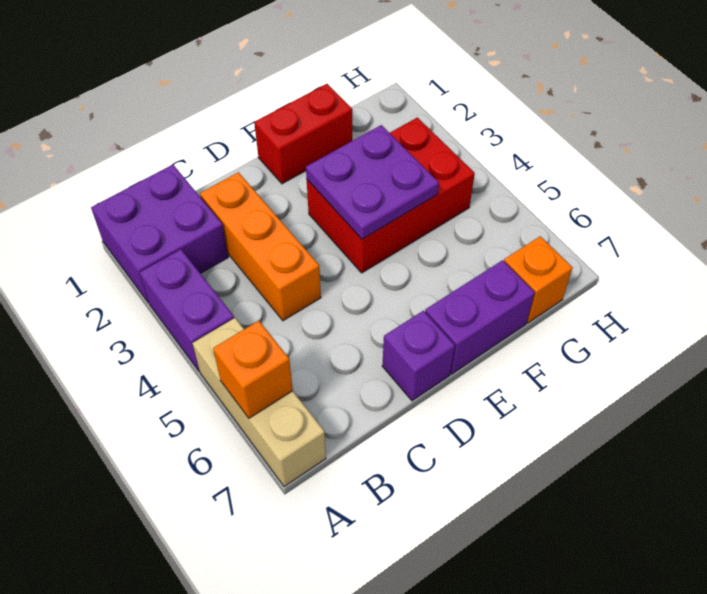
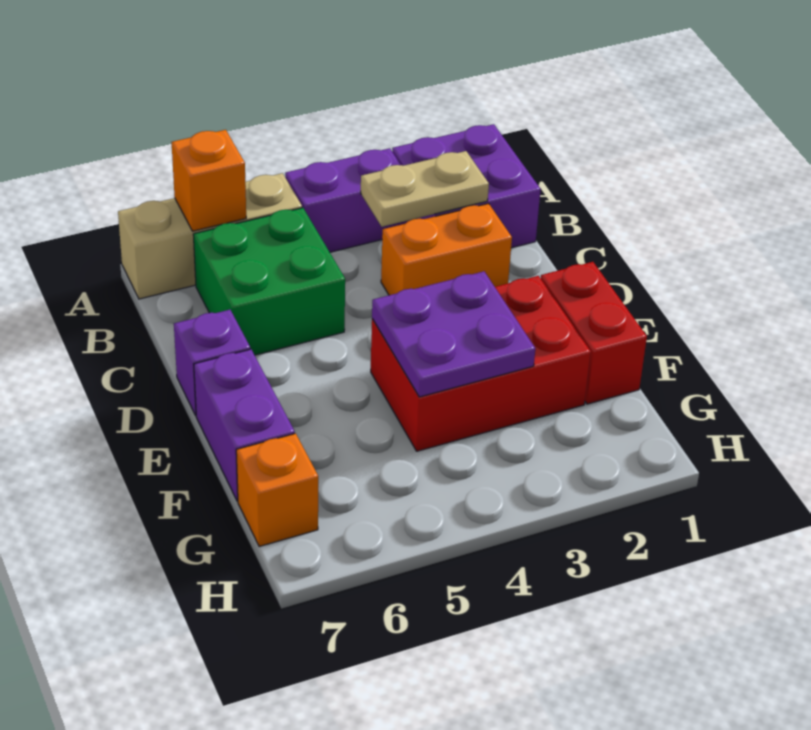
none -> tan 1x2 plate [361,151,489,227]
none -> green 2x2 brick [193,208,345,355]
orange 1x3 brick [200,172,321,321] -> orange 1x2 brick [381,204,512,295]
red 2x3 brick [307,117,475,273] -> red 2x3 brick turned to [371,276,591,451]

